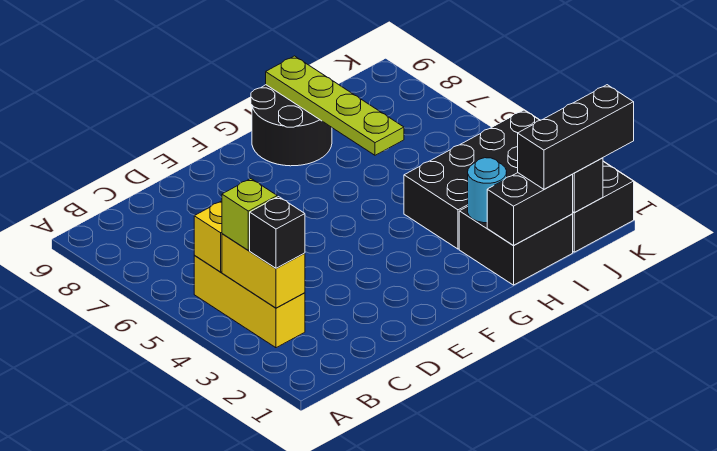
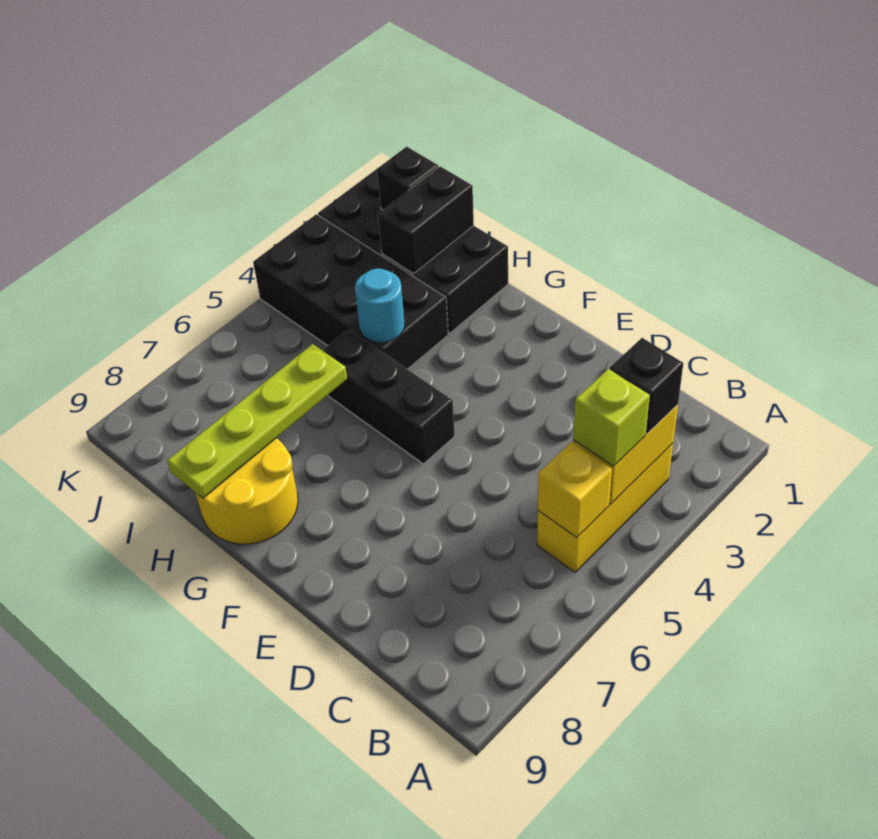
black 2x2 round brick [251,85,332,166] -> yellow 2x2 round brick [196,438,298,544]
black 1x2 brick [487,173,573,245] -> black 1x2 brick turned to [378,166,474,274]
cyan 1x1 round brick [468,158,507,223] -> cyan 1x1 round brick moved to [355,269,405,343]
black 1x3 brick [518,85,634,189] -> black 1x3 brick moved to [322,329,455,464]

